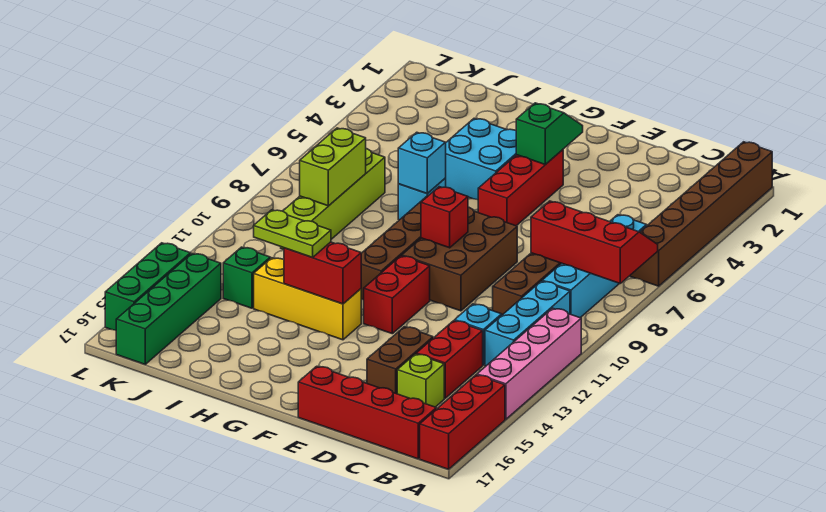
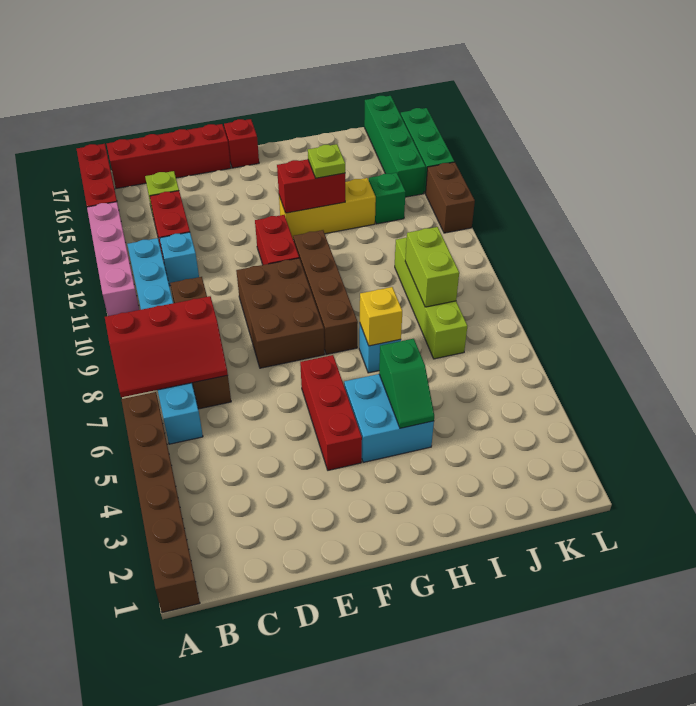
brown 1x2 brick [367,327,433,394] -> brown 1x2 brick moved to [426,162,475,233]
green 1x2 slope [516,103,583,165] -> green 1x2 slope moved to [379,339,434,428]
red 1x1 brick [421,187,468,248] -> red 1x1 brick moved to [224,119,259,168]
cyan 1x1 brick [398,132,446,194] -> yellow 1x1 brick [360,287,402,346]
lime 1x2 plate [254,210,331,258] -> lime 1x1 plate [308,144,345,178]

